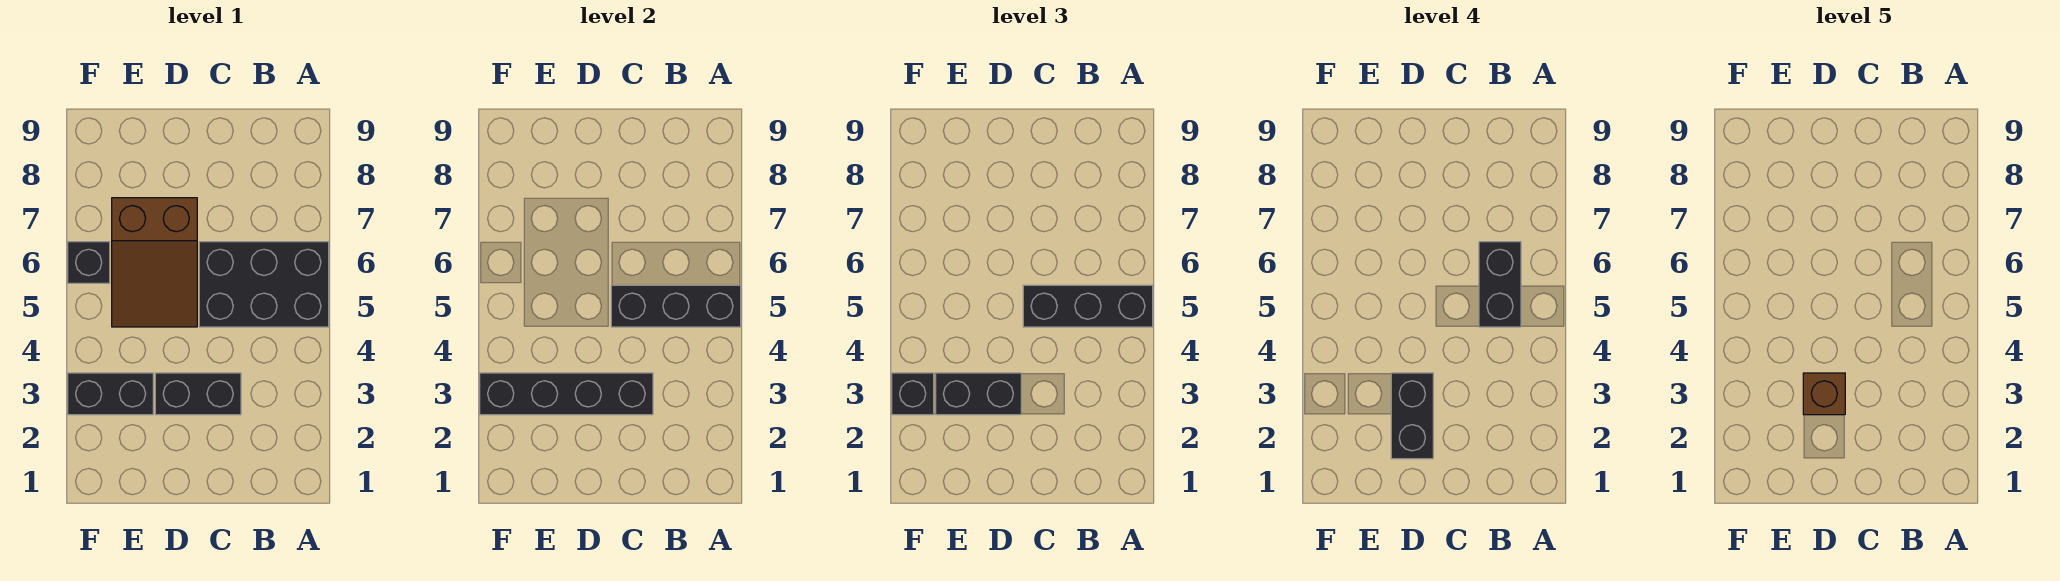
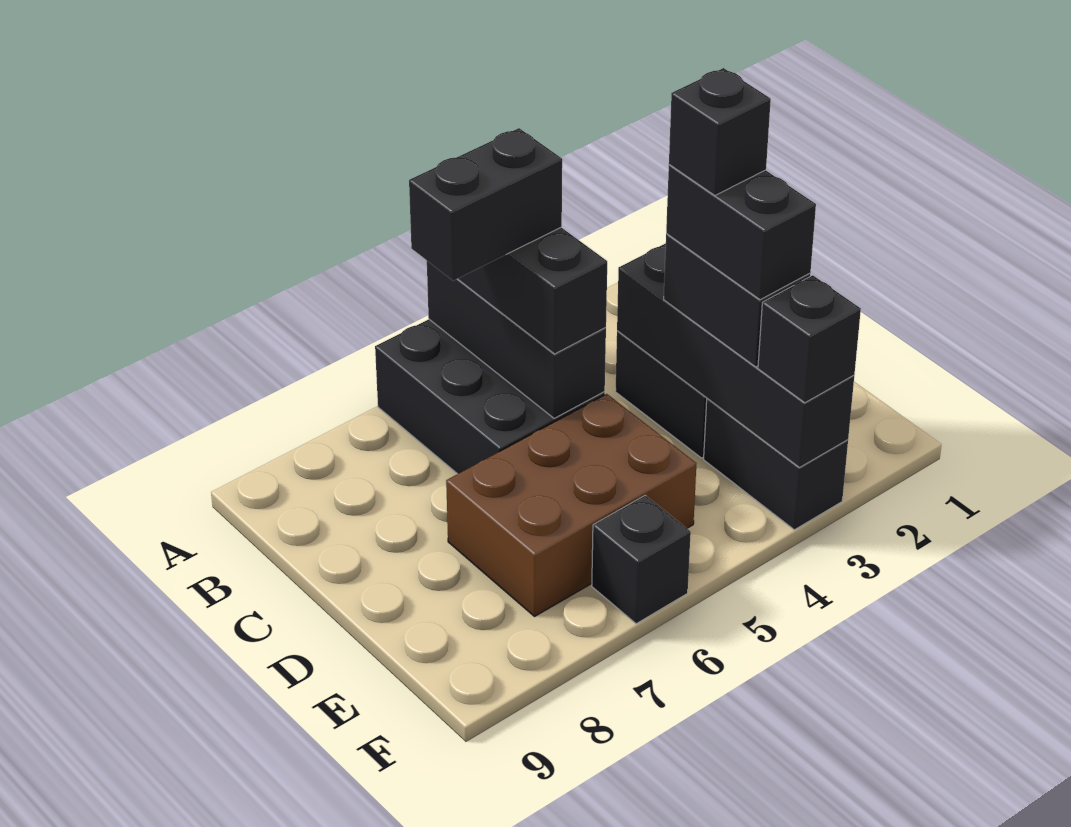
black 1x2 brick [1391,373,1433,459] -> black 1x2 brick turned to [666,165,816,300]
brown 1x1 brick [1803,373,1845,415] -> black 1x1 brick [669,68,771,196]
brown 2x3 slope [112,198,197,327] -> brown 2x3 brick [446,394,696,616]

